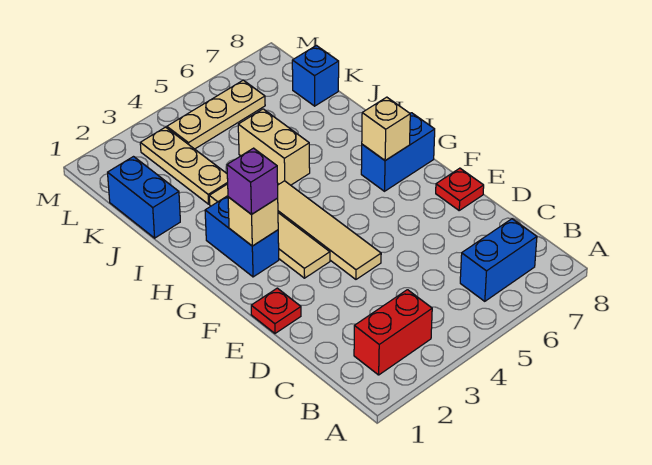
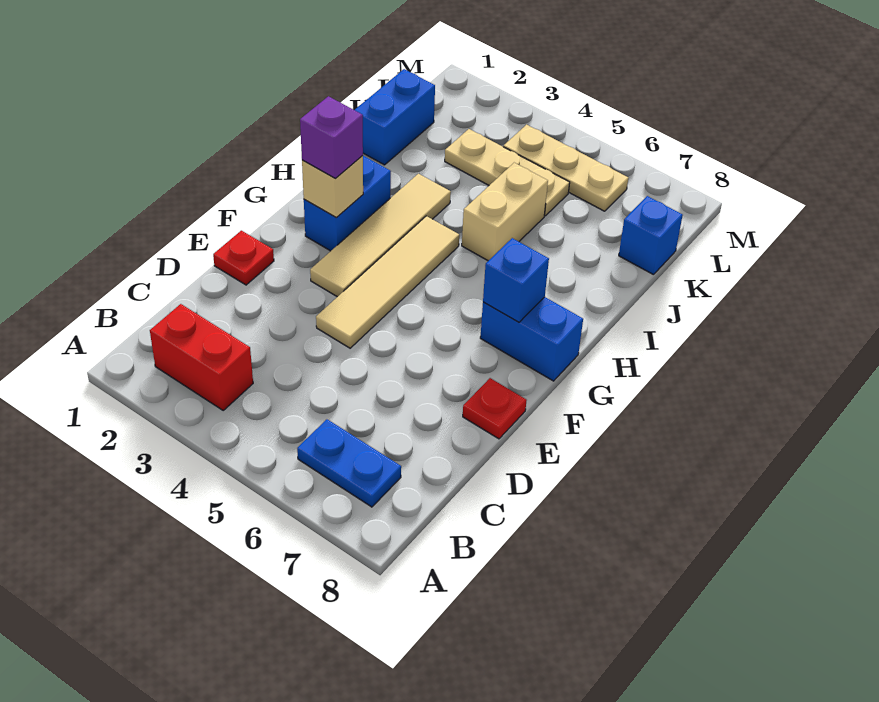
blue 1x2 brick [460,219,537,301] -> blue 1x2 plate [297,419,401,507]
tan 1x1 brick [362,97,410,161] -> blue 1x1 brick [483,238,549,322]
tan 1x3 plate [140,127,228,204] -> tan 1x3 plate turned to [445,129,570,216]

